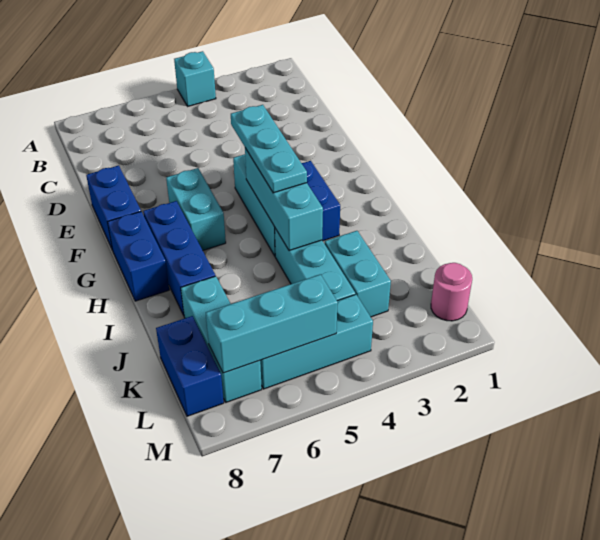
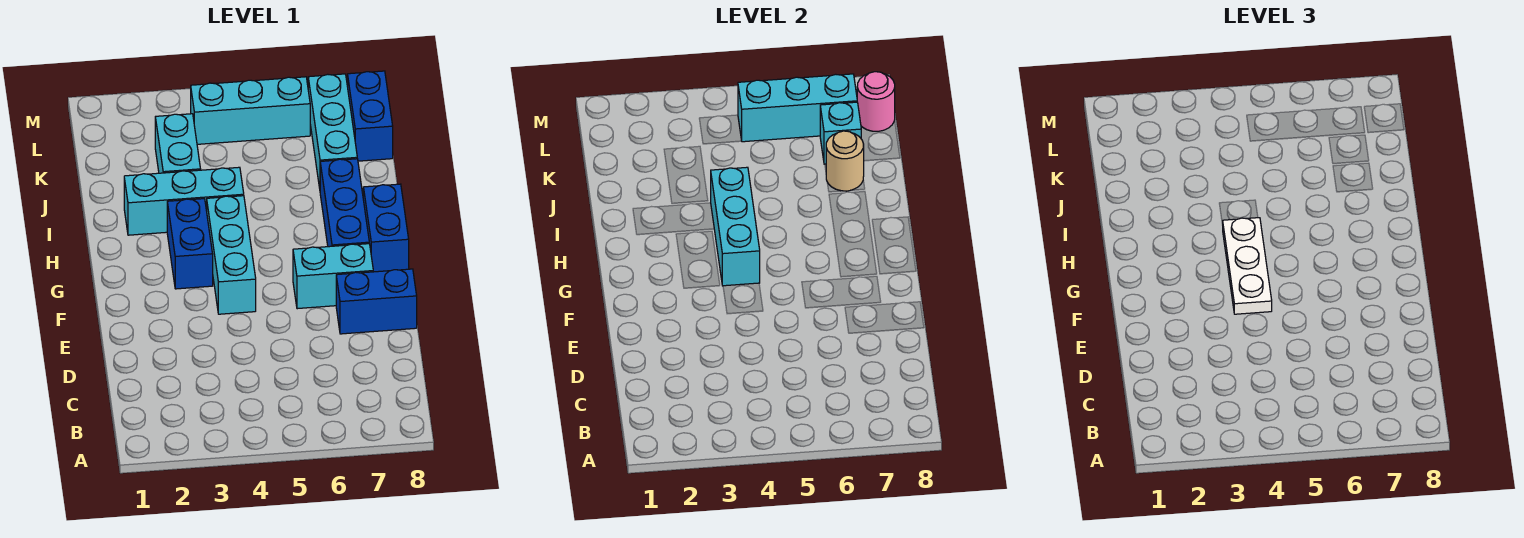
cyan 1x1 brick [174,51,216,106] -> cyan 1x1 brick moved to [820,102,861,164]
blue 1x2 brick [86,165,141,250] -> blue 1x2 brick turned to [336,269,417,334]
cyan 1x3 plate [231,105,307,193] -> white 1x3 plate [1223,218,1272,314]
cyan 1x2 brick [166,168,226,250] -> cyan 1x2 brick turned to [293,244,373,309]
cyan 1x3 brick [275,228,355,301] -> cyan 1x3 brick turned to [124,167,244,235]
none -> tan 1x1 round brick [826,131,864,191]
pink 1x1 round brick [431,263,472,321] -> pink 1x1 round brick moved to [857,72,895,131]

